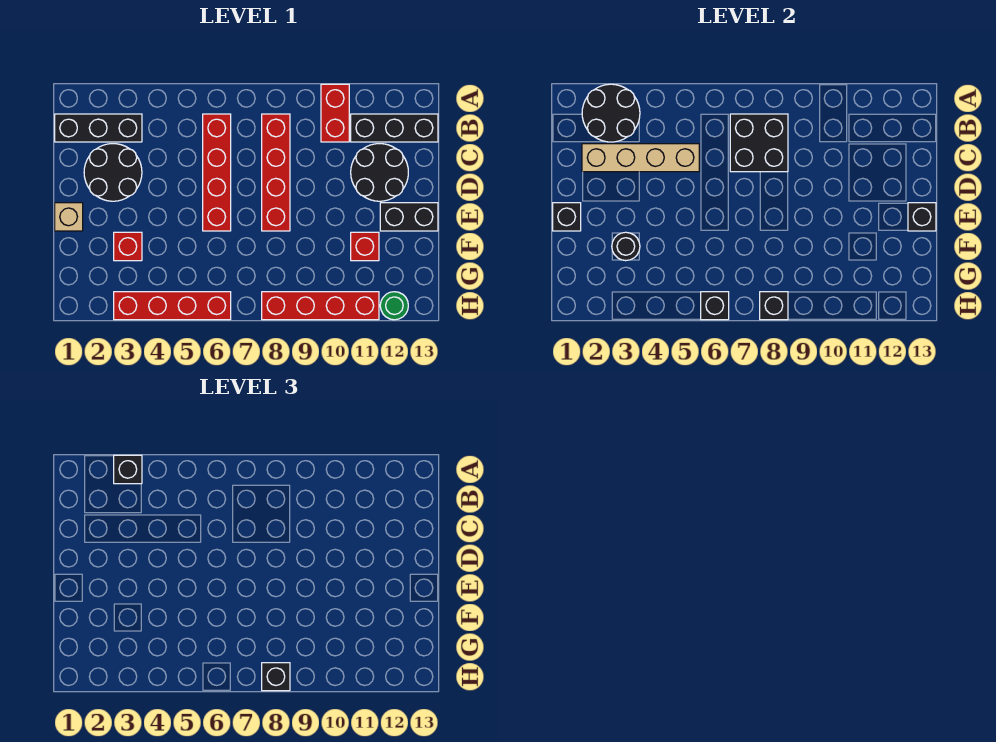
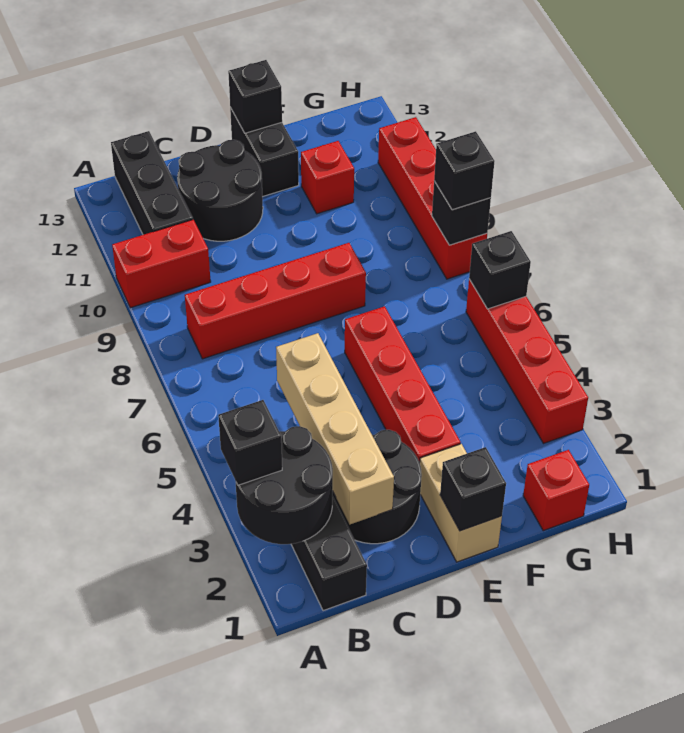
red 1x4 brick [203,114,231,231] -> red 1x4 brick turned to [345,306,461,462]
black 2x2 brick [730,114,788,172] -> none
tan 1x1 brick [55,203,83,231] -> tan 1x2 brick [420,444,502,562]
red 1x1 brick [114,232,142,261] -> red 1x1 brick moved to [523,450,589,531]
black 1x1 round brick [612,232,640,261] -> none
green 1x1 round brick [380,292,408,320] -> none

